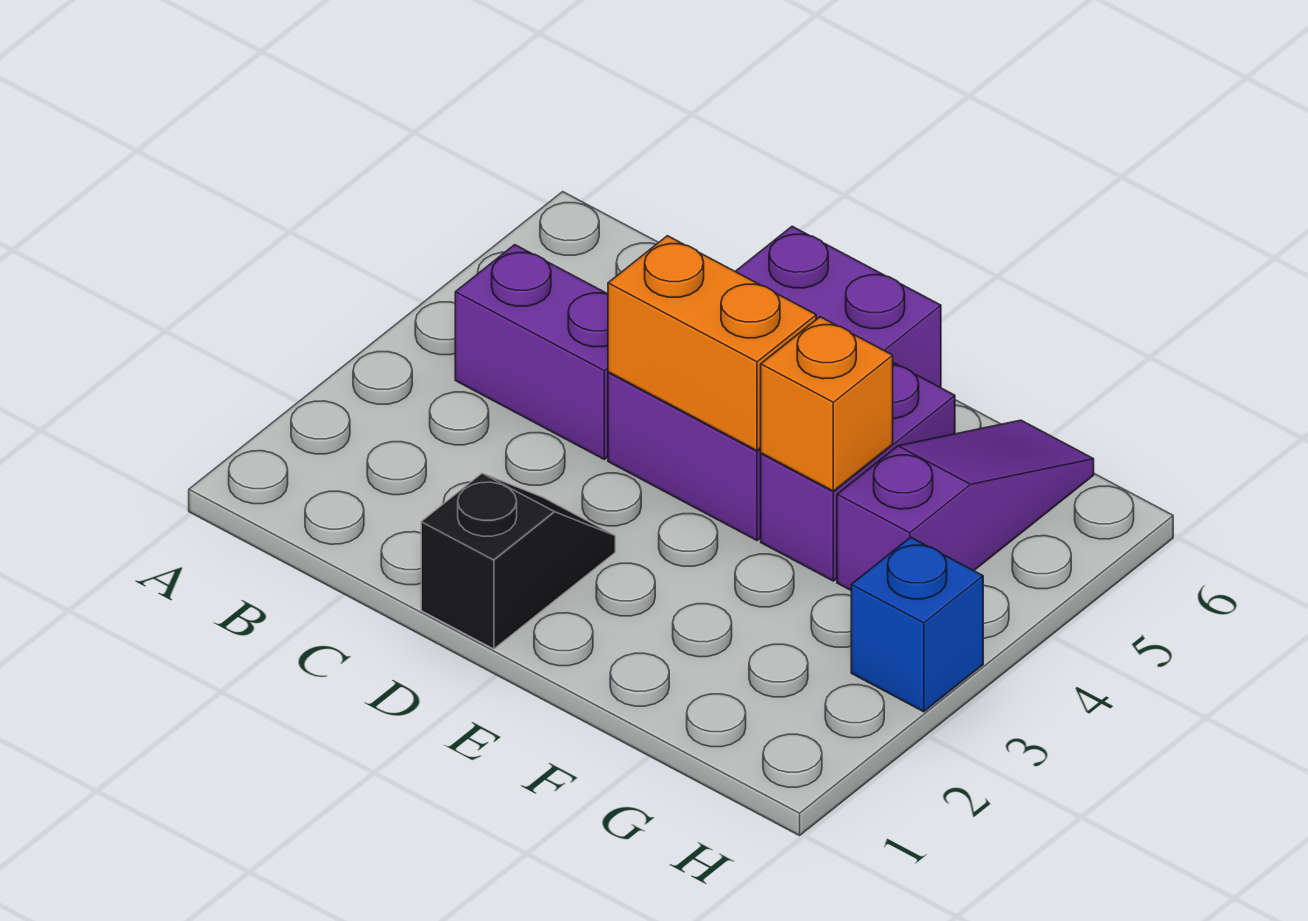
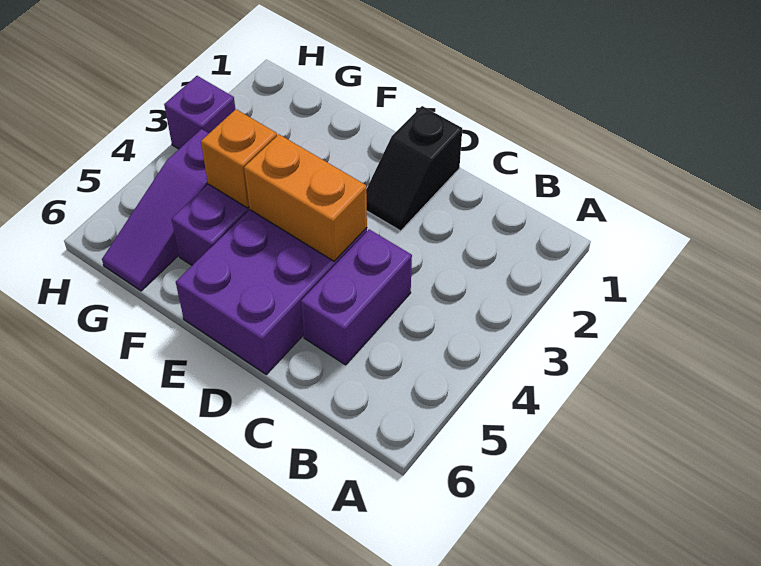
purple 1x2 brick [455,245,608,459] -> purple 1x2 brick turned to [301,229,412,365]
blue 1x1 brick [851,537,983,712] -> purple 1x1 brick [164,76,235,149]

